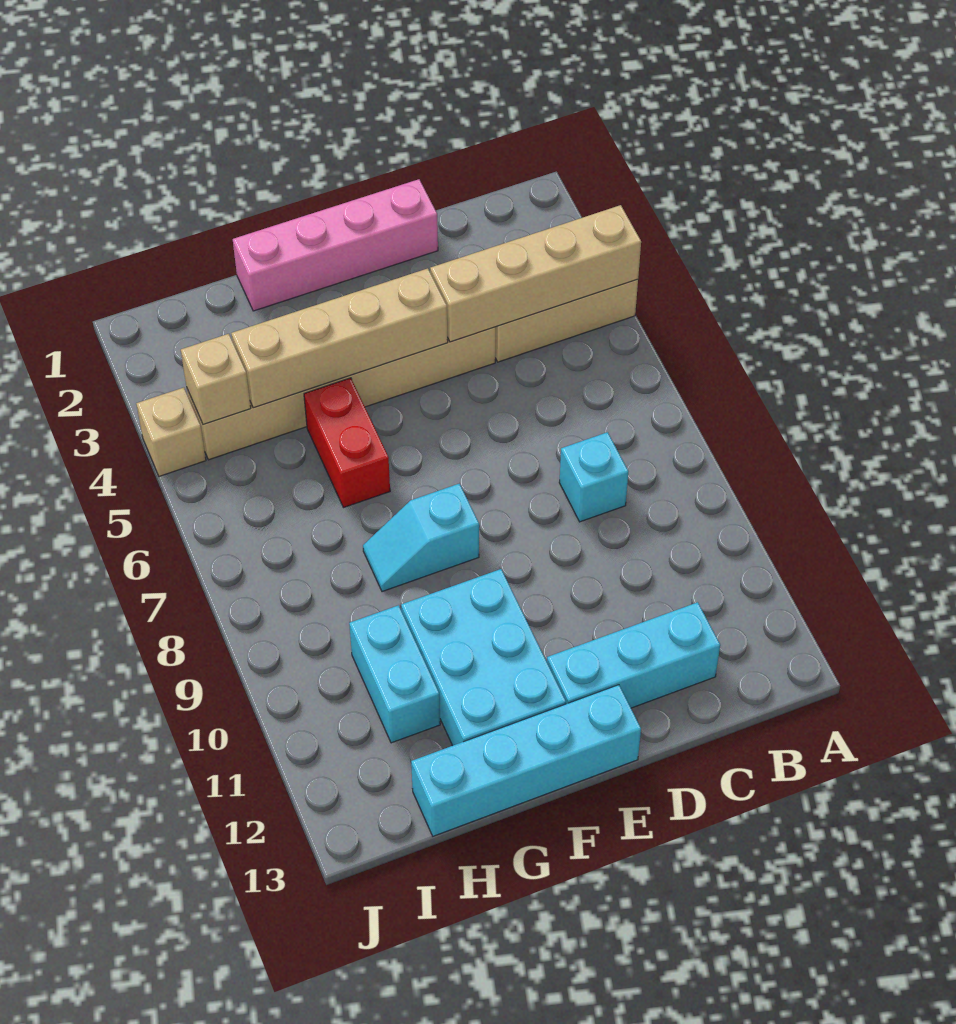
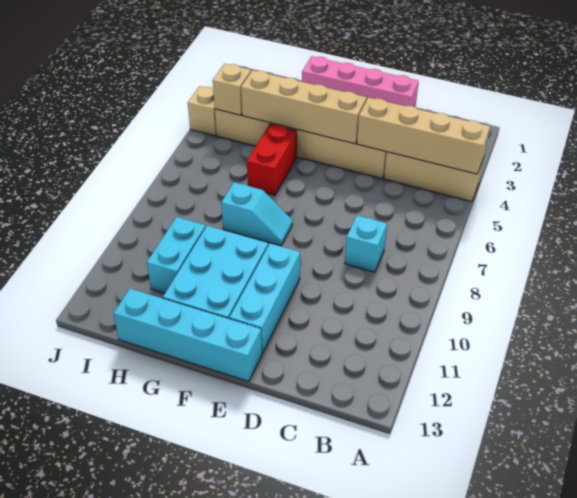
cyan 1x3 brick [547,602,720,708] -> cyan 1x3 brick turned to [229,243,300,354]
cyan 1x2 slope [363,484,479,592] -> cyan 1x2 slope turned to [221,182,293,246]

